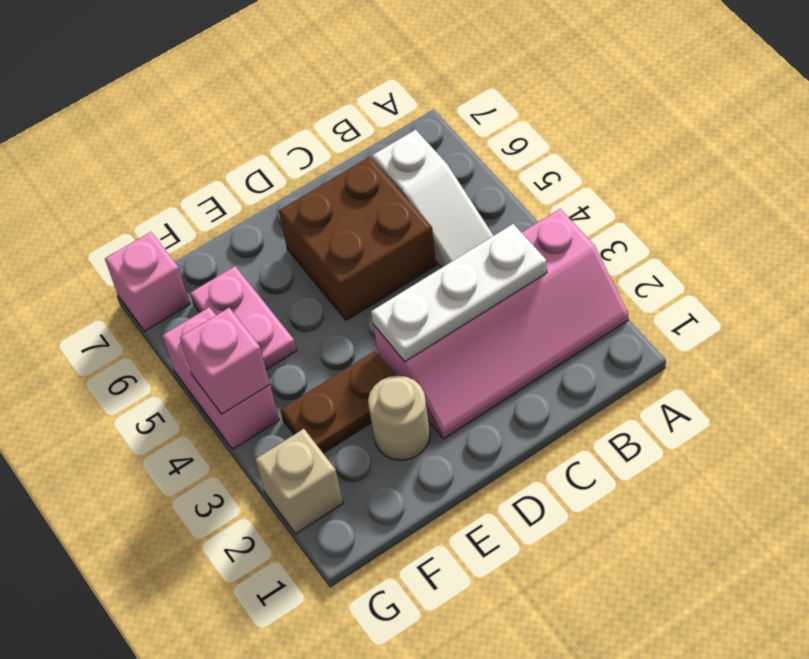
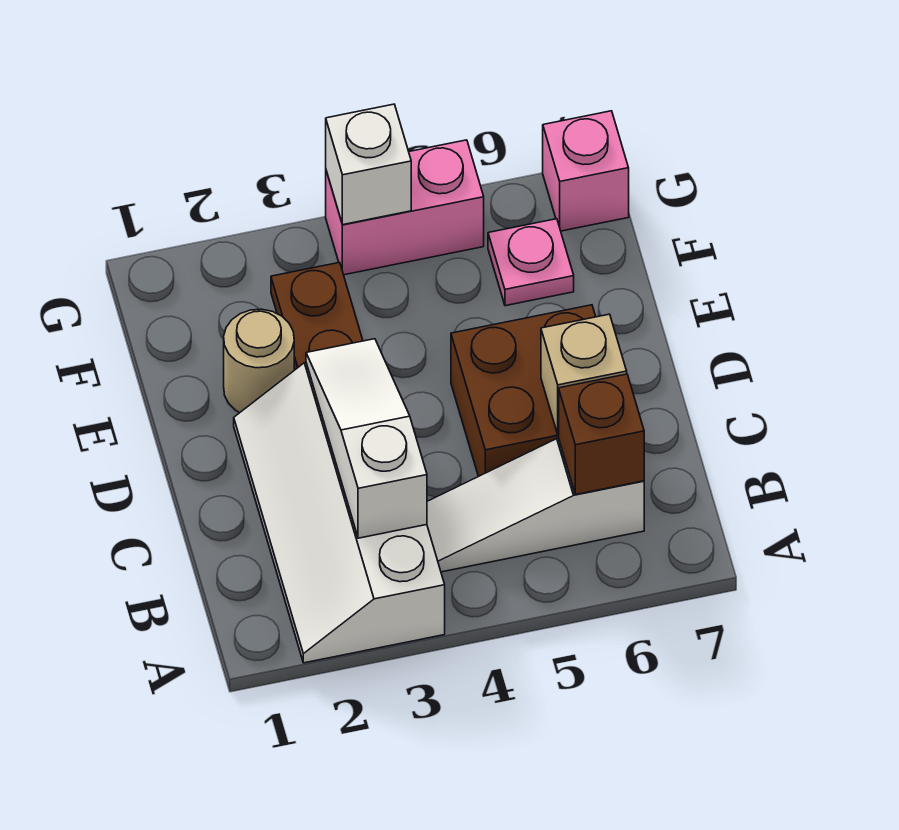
pink 2x4 slope [373,209,628,439] -> white 2x4 slope [234,362,445,663]
white 1x3 plate [371,224,547,362] -> white 1x3 slope [306,339,427,538]
none -> brown 1x1 brick [559,374,644,495]
pink 1x2 plate [190,266,296,370] -> pink 1x1 plate [488,219,574,306]
tan 1x1 brick [255,429,343,534] -> tan 1x1 brick moved to [541,314,627,435]
pink 1x1 brick [180,308,270,414] -> white 1x1 brick [326,104,411,225]

